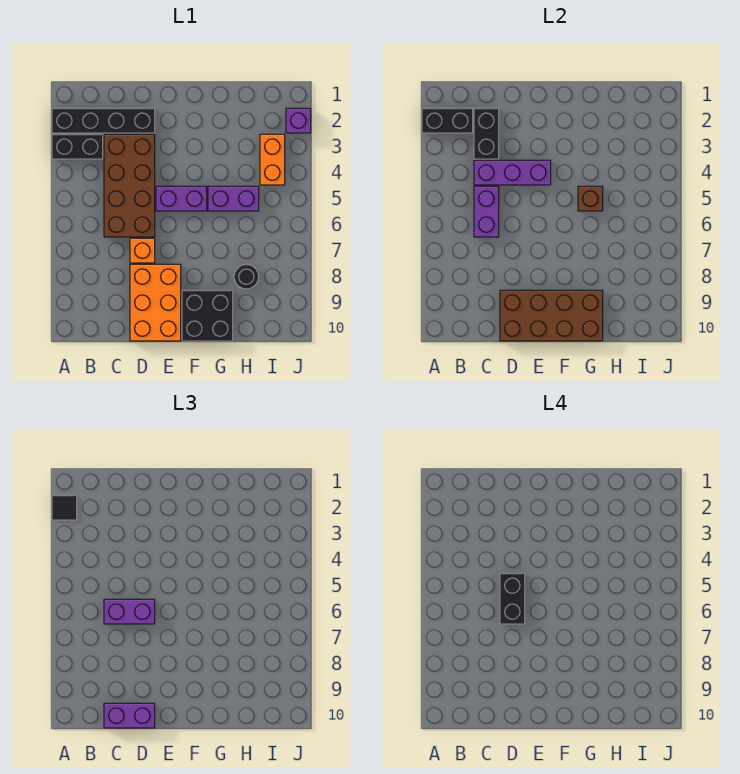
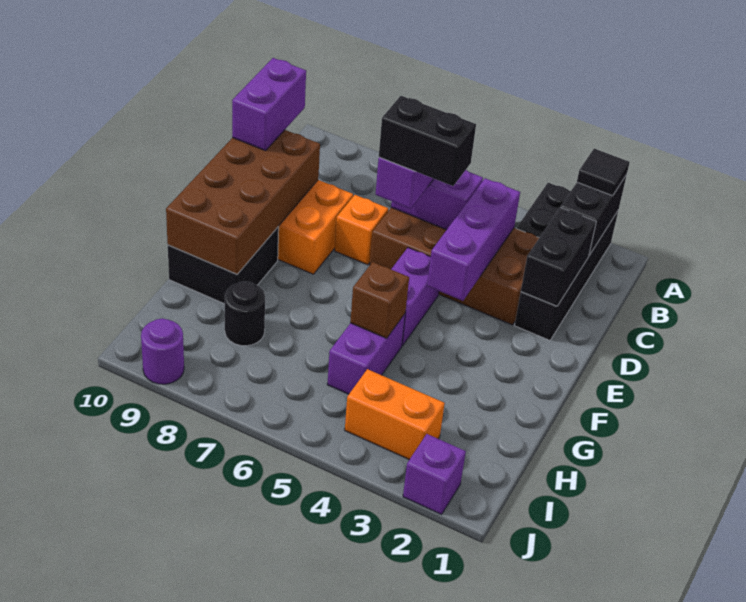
black 1x2 brick [474,108,499,159] -> black 1x2 brick turned to [521,207,596,306]
none -> purple 1x1 round brick [141,319,184,384]

